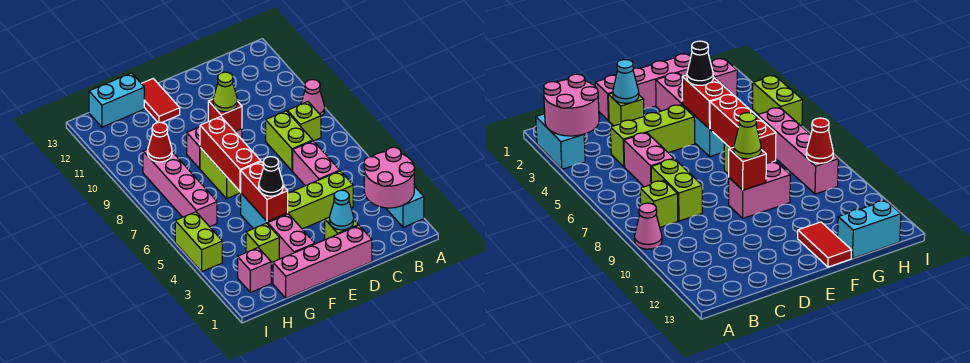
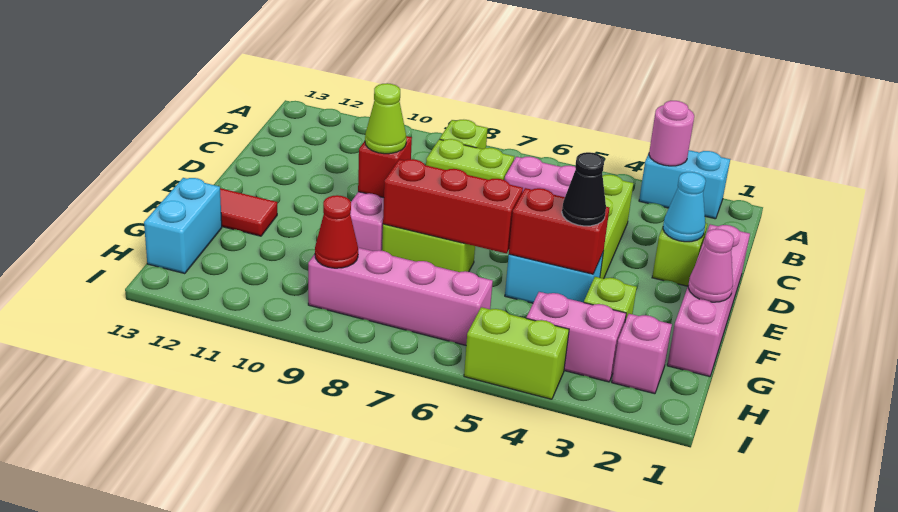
pink 2x2 round brick [364,147,415,208] -> pink 1x1 round brick [649,101,694,166]
pink 1x1 cone [301,79,325,116] -> pink 1x1 cone moved to [688,229,734,302]
pink 1x2 brick [268,214,315,259] -> pink 1x2 brick moved to [526,292,626,382]

